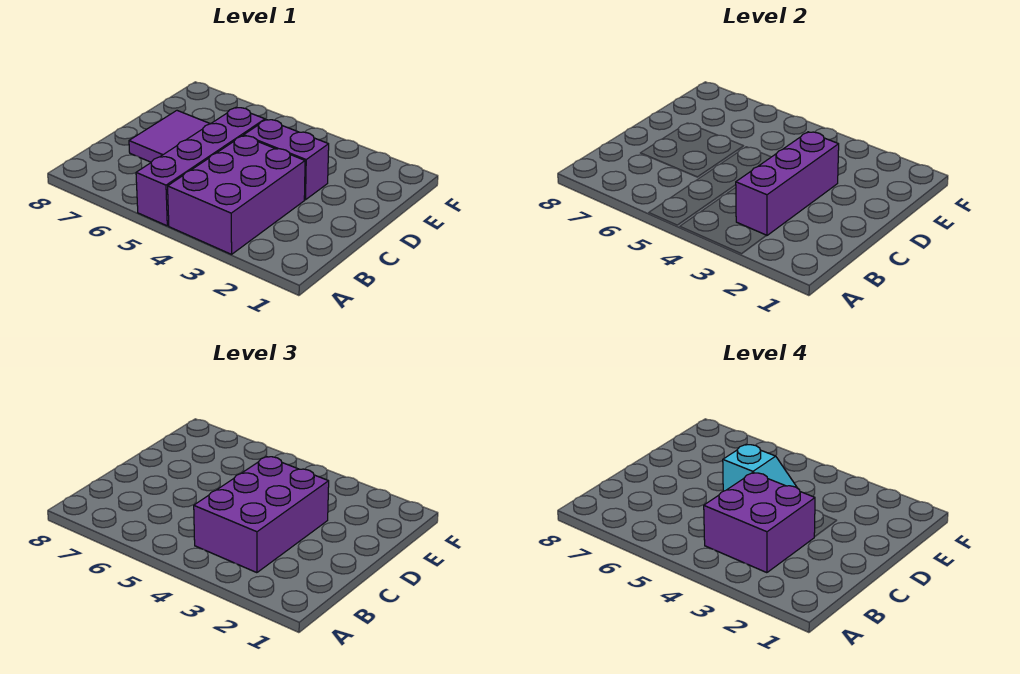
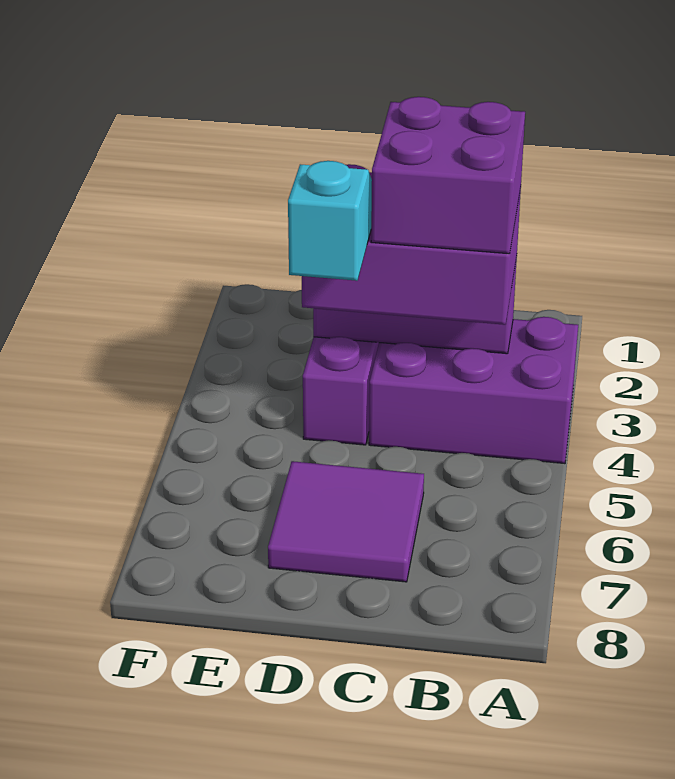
purple 1x4 brick [136,108,265,226] -> none

